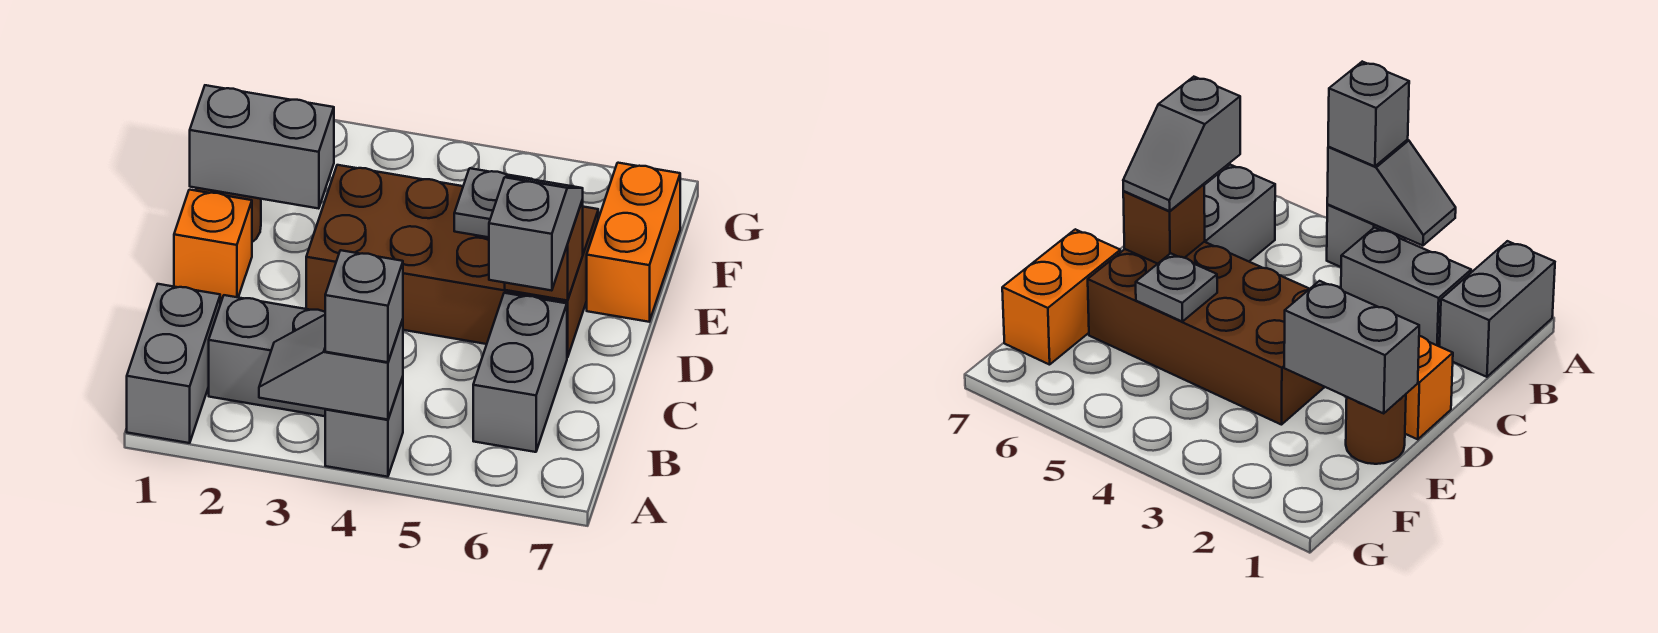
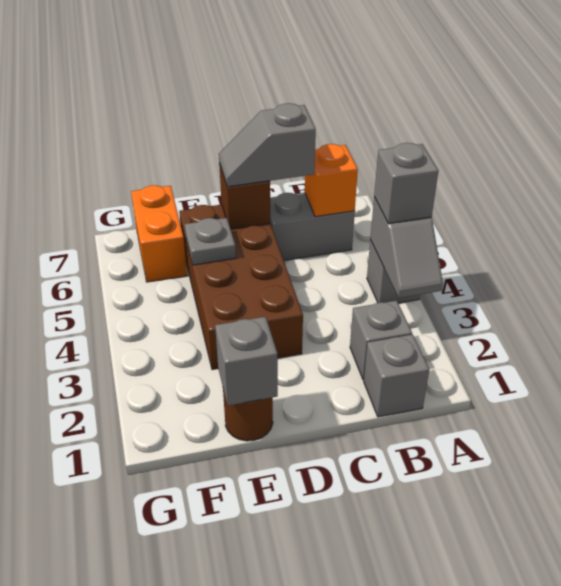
grey 1x2 brick [127,284,220,443] -> grey 1x1 brick [364,334,429,417]
grey 1x2 brick [209,295,325,416] -> grey 1x1 brick [350,301,412,380]
orange 1x1 brick [174,190,252,299] -> orange 1x1 brick moved to [305,144,358,217]
grey 1x2 brick [190,85,334,209] -> grey 1x1 brick [215,317,278,406]
orange 1x2 brick [587,163,680,322] -> orange 1x2 brick turned to [131,185,187,282]

